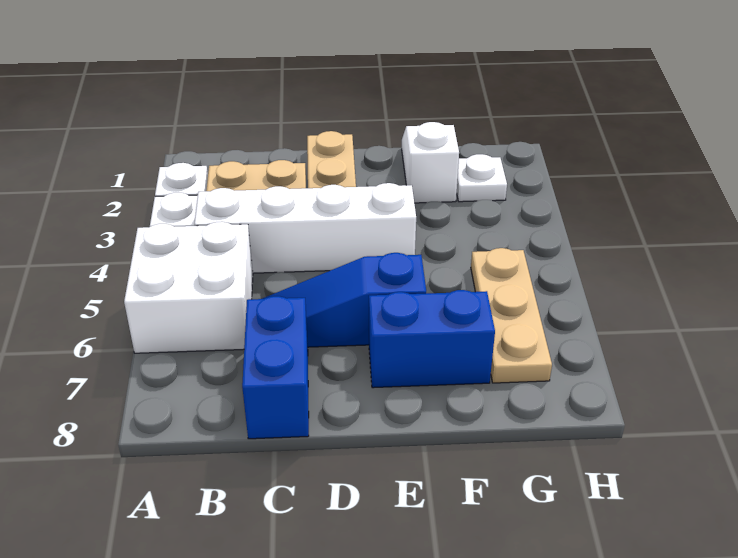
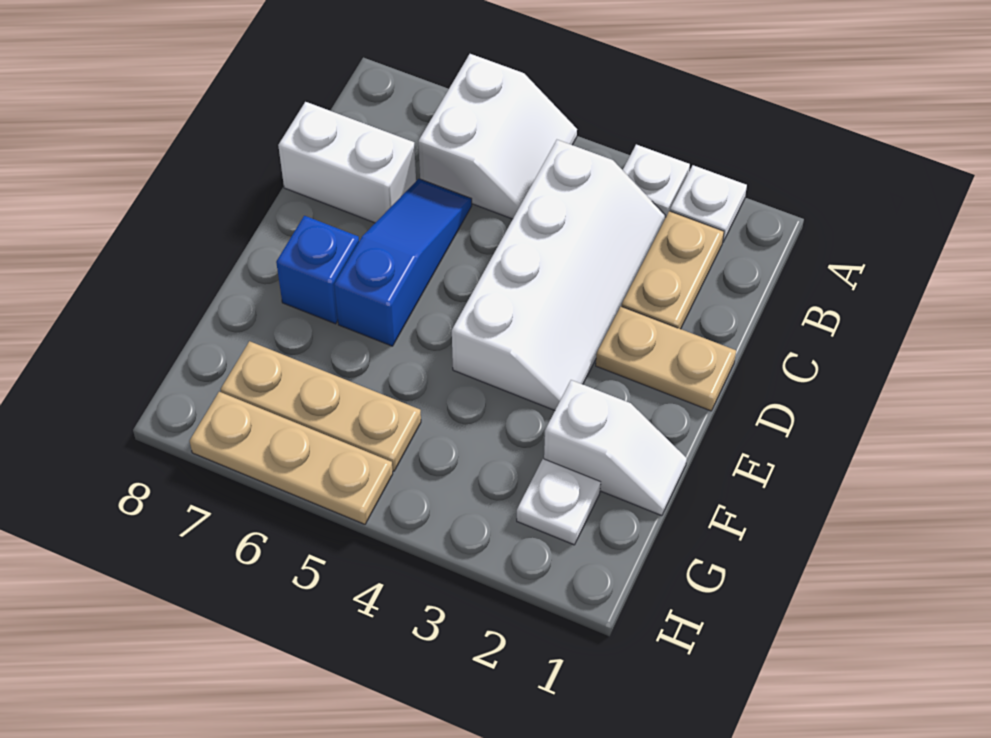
white 2x2 brick [124,222,253,353] -> white 2x2 slope [418,54,577,219]
blue 1x2 brick [242,296,309,439] -> white 1x2 brick [278,102,416,223]
blue 1x2 brick [369,290,495,388] -> blue 1x1 brick [276,216,359,324]
none -> tan 1x3 plate [190,392,393,524]

